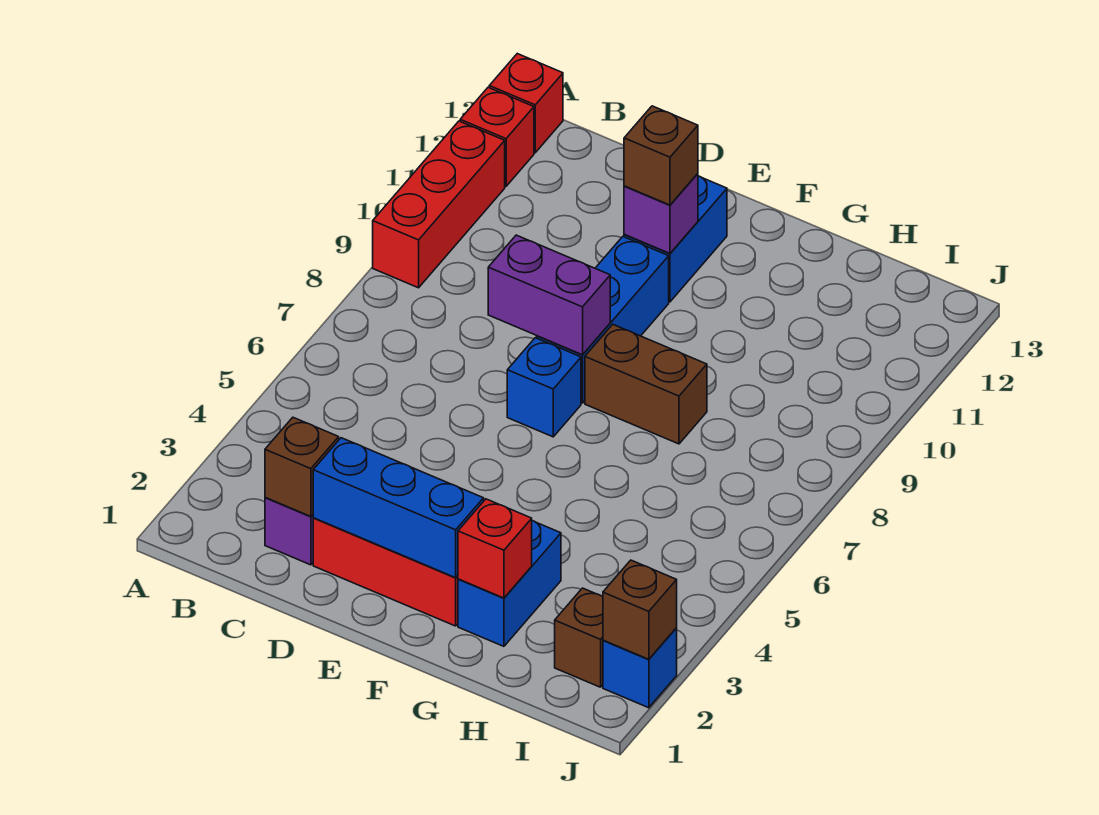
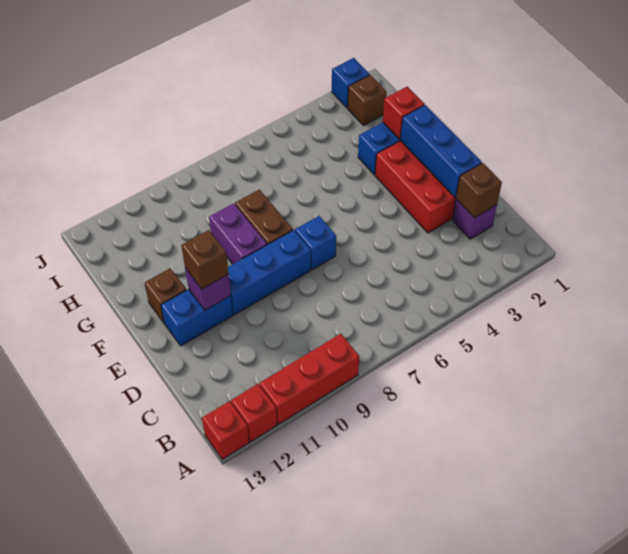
purple 1x2 brick [488,235,610,355] -> purple 1x2 brick moved to [209,203,267,264]
brown 1x1 brick [603,560,677,659] -> brown 1x1 brick moved to [145,268,187,323]

